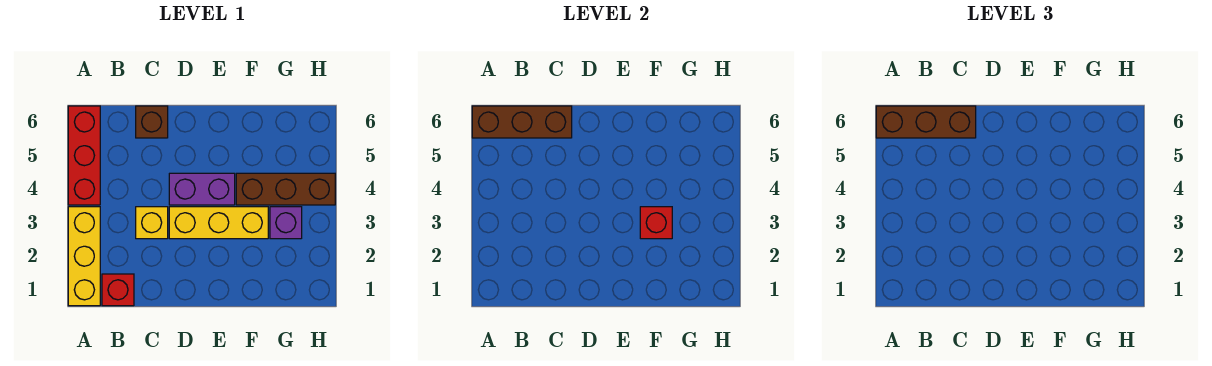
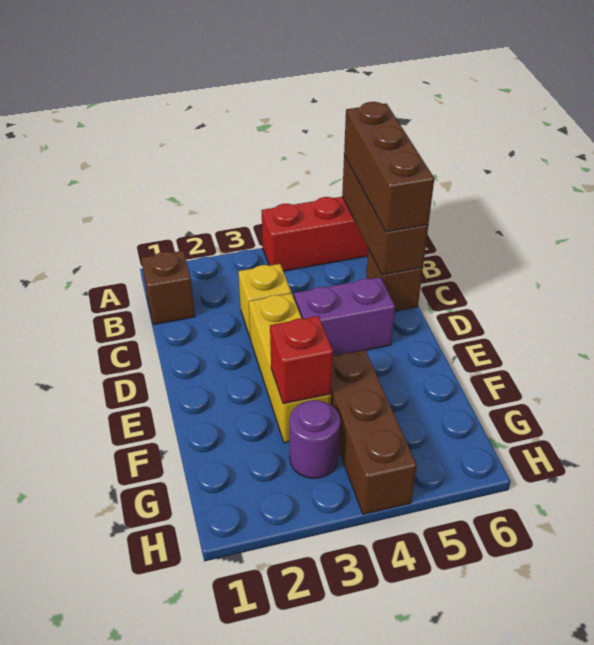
yellow 1x3 brick [68,207,100,306] -> none
red 1x1 brick [102,274,134,306] -> brown 1x1 brick [141,251,195,324]
purple 1x2 brick [169,173,235,205] -> purple 1x2 brick turned to [294,277,395,356]
purple 1x1 brick [270,207,302,239] -> purple 1x1 round brick [289,400,340,478]

